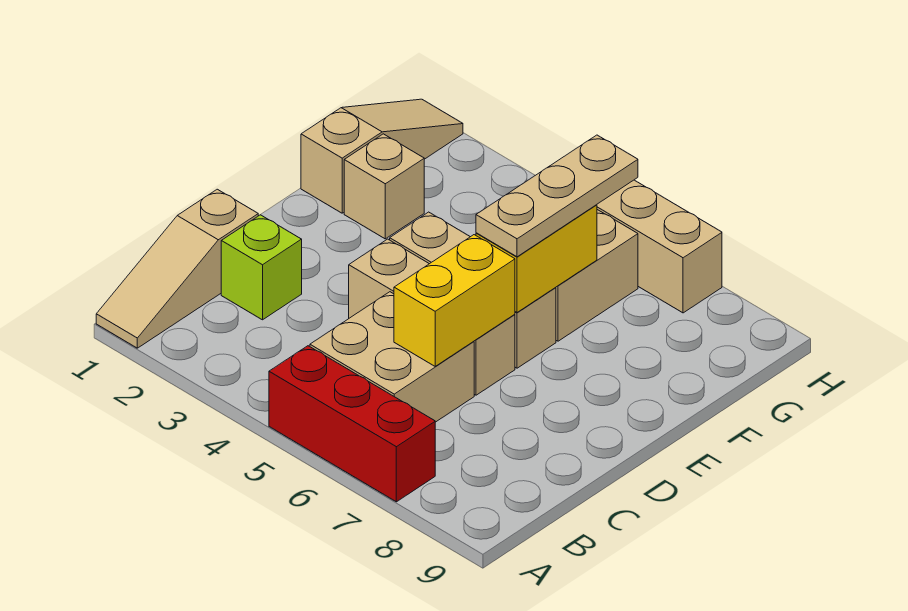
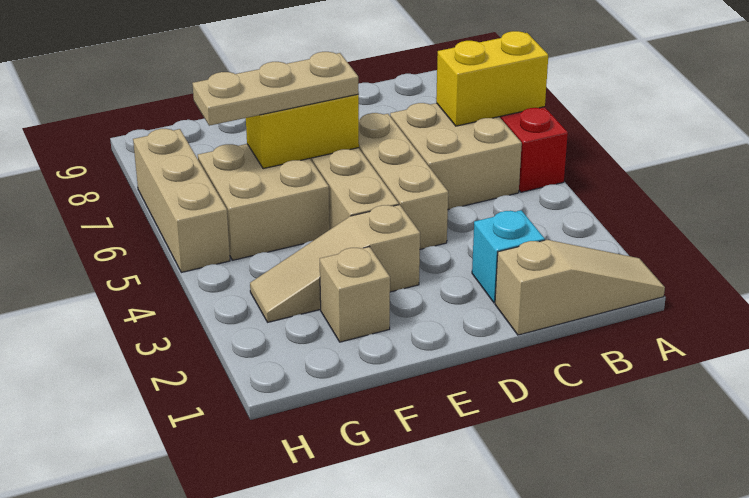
lime 1x1 brick [221,215,302,320] -> cyan 1x1 brick [472,210,545,303]
yellow 1x2 brick [394,235,515,366] -> yellow 1x2 brick moved to [436,31,548,126]
tan 1x3 slope [301,99,463,213] -> tan 1x3 slope moved to [250,205,420,322]

